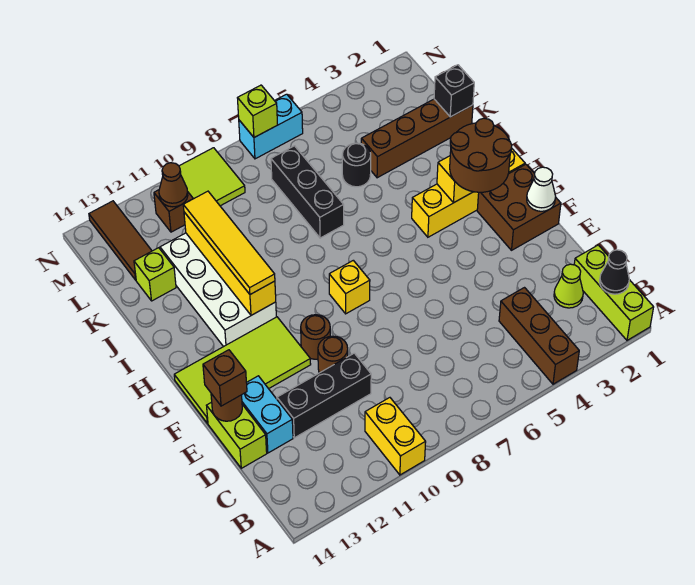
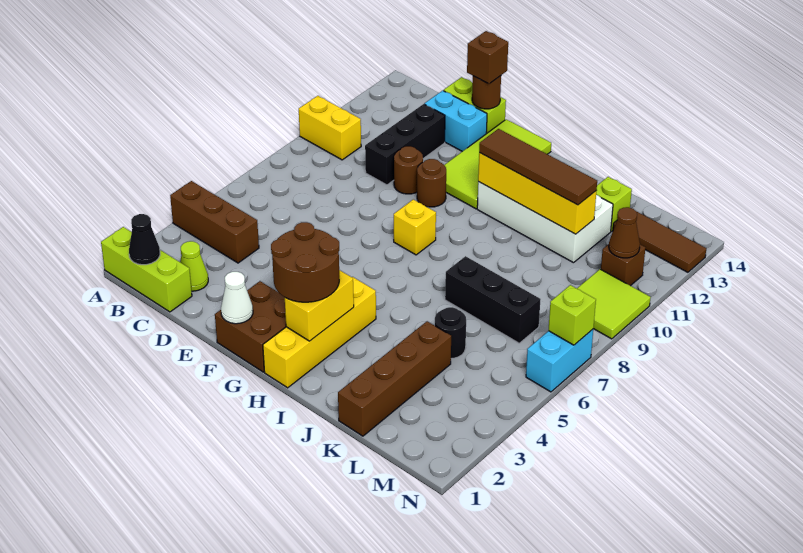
yellow 1x4 tile [183,191,275,294] -> brown 1x4 tile [479,129,597,205]
black 1x1 brick [434,65,474,117] -> none

